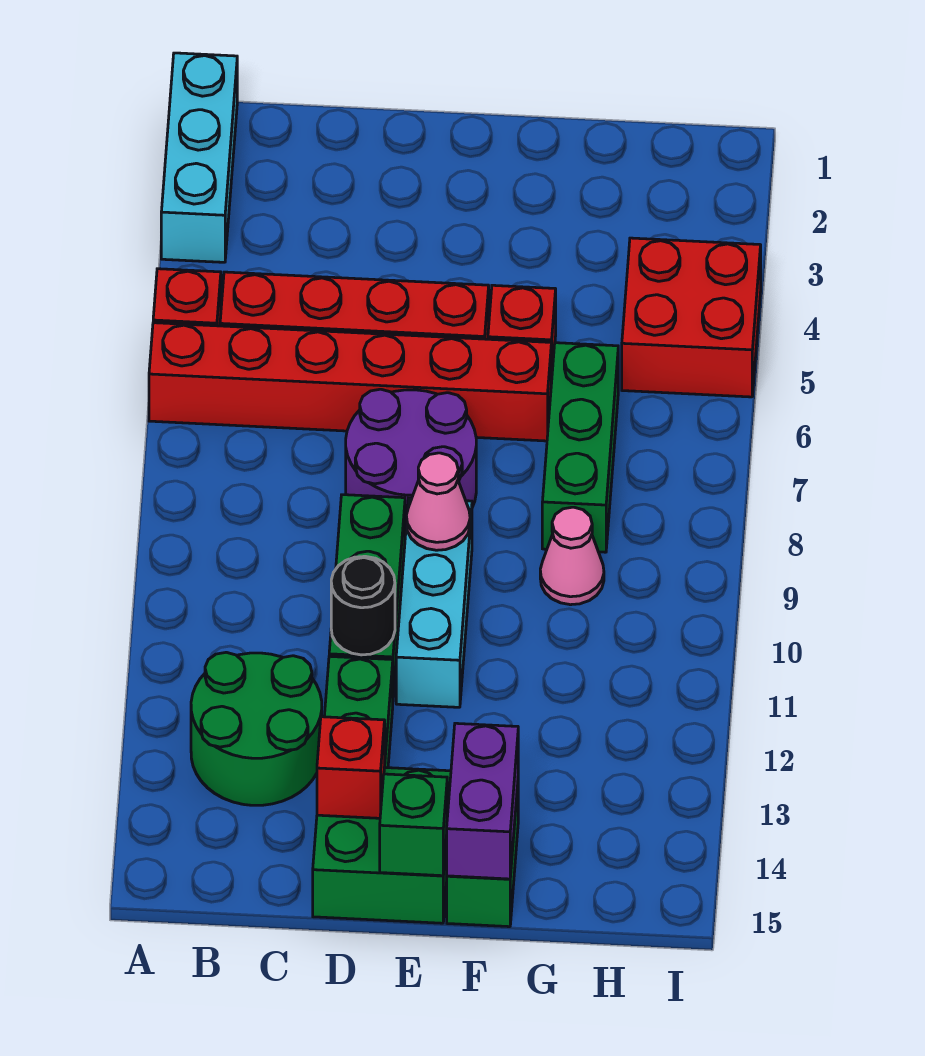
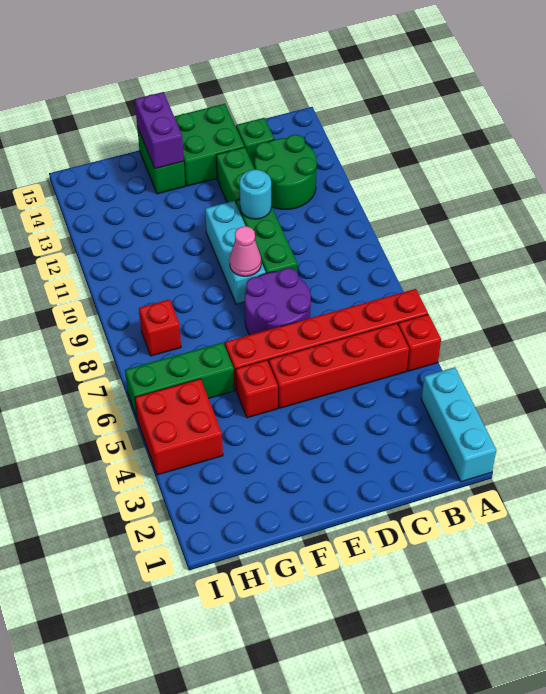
black 1x1 round brick [331,556,395,655] -> cyan 1x1 round brick [240,170,271,219]
red 1x1 brick [317,717,385,818] -> red 1x1 brick moved to [139,299,181,356]
green 1x1 brick [380,774,447,876] -> green 1x1 brick moved to [236,118,274,168]
green 1x3 brick [542,343,618,552] -> green 1x3 brick turned to [125,343,234,417]
pink 1x1 cone [540,507,604,605] -> none

